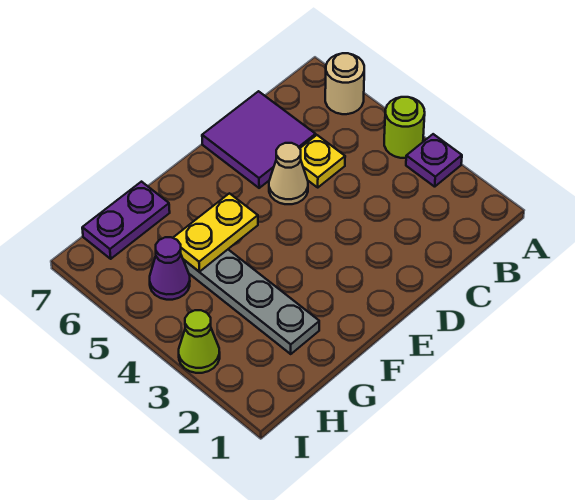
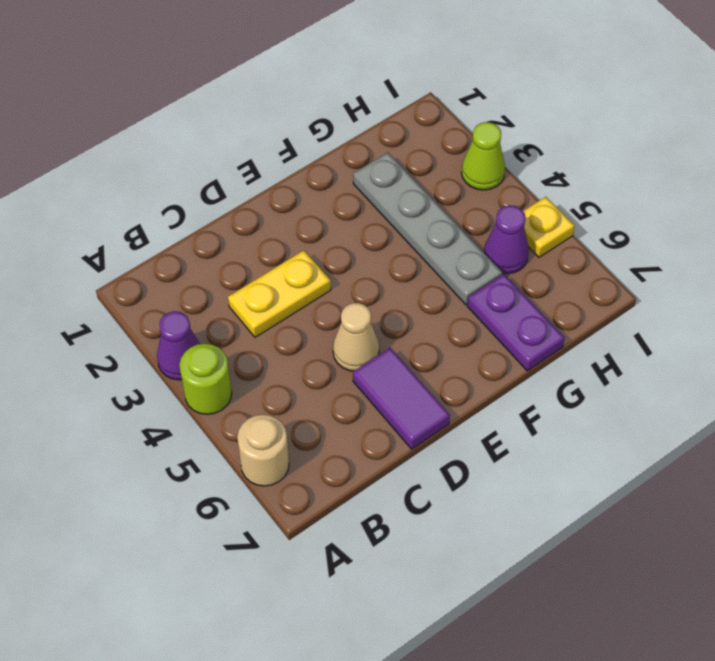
purple 1x1 plate [406,134,462,187] -> purple 1x1 cone [157,311,200,380]
yellow 1x1 plate [300,135,345,187] -> yellow 1x1 plate moved to [523,197,575,257]
purple 2x2 tile [202,91,316,188] -> purple 1x2 tile [353,348,450,449]
yellow 1x2 plate [173,193,258,272] -> yellow 1x2 plate moved to [228,250,331,337]
purple 1x2 plate [82,182,170,259] -> purple 1x2 plate turned to [468,274,565,371]

